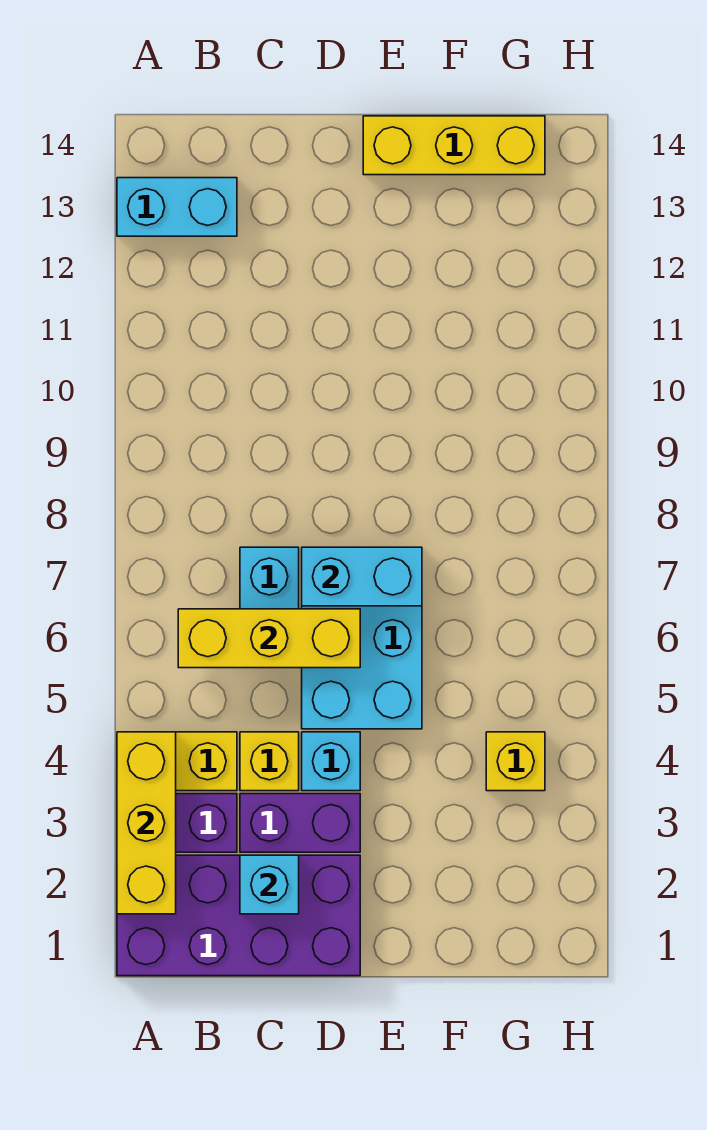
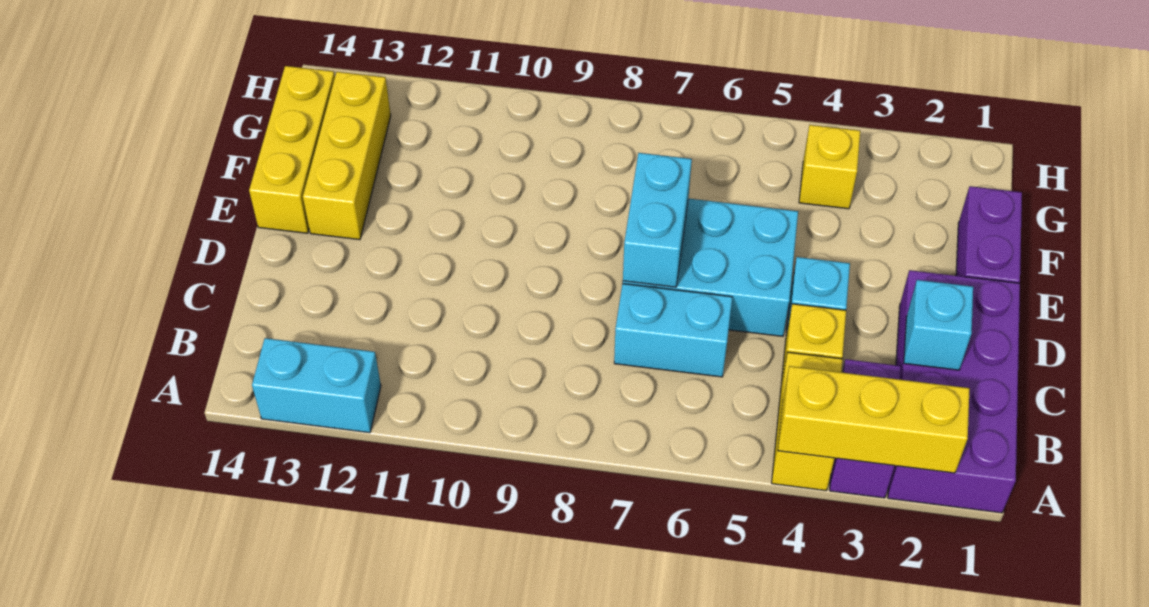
cyan 1x2 brick [117,178,237,236] -> cyan 1x2 brick turned to [252,338,381,433]
yellow 1x3 brick [178,609,360,668] -> yellow 1x3 brick moved to [303,72,391,240]
purple 1x2 brick [240,794,360,852] -> purple 1x2 brick moved to [956,186,1022,283]

